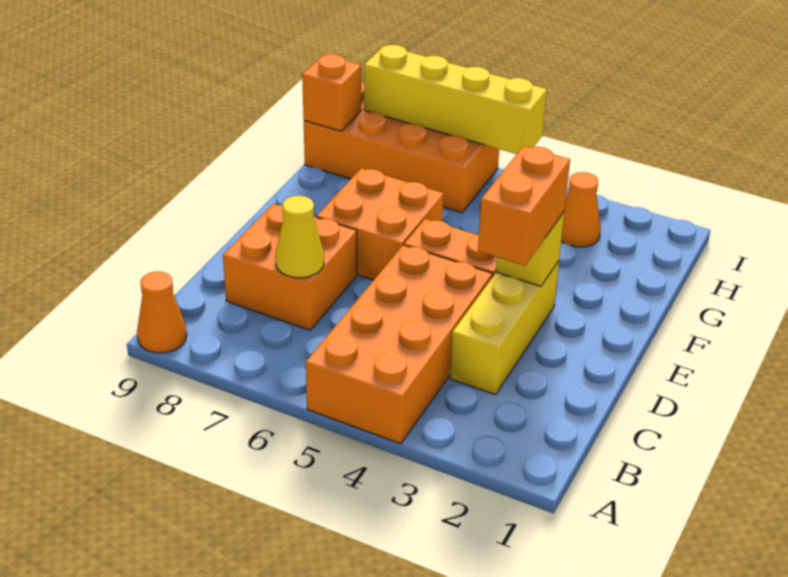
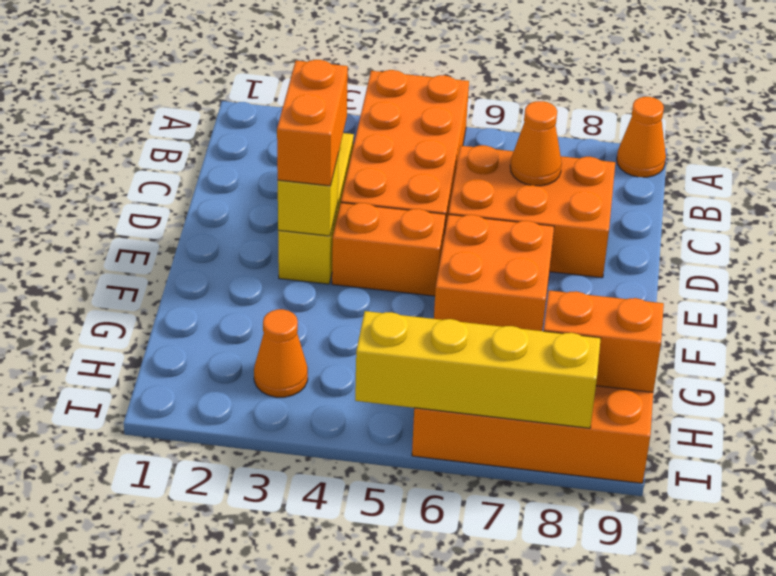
orange 2x2 brick [223,204,357,330] -> orange 2x3 brick [449,145,615,278]
yellow 1x1 cone [275,196,324,278] -> orange 1x1 cone [510,101,562,186]
orange 1x1 brick [302,54,361,131] -> orange 1x2 brick [544,290,664,392]

